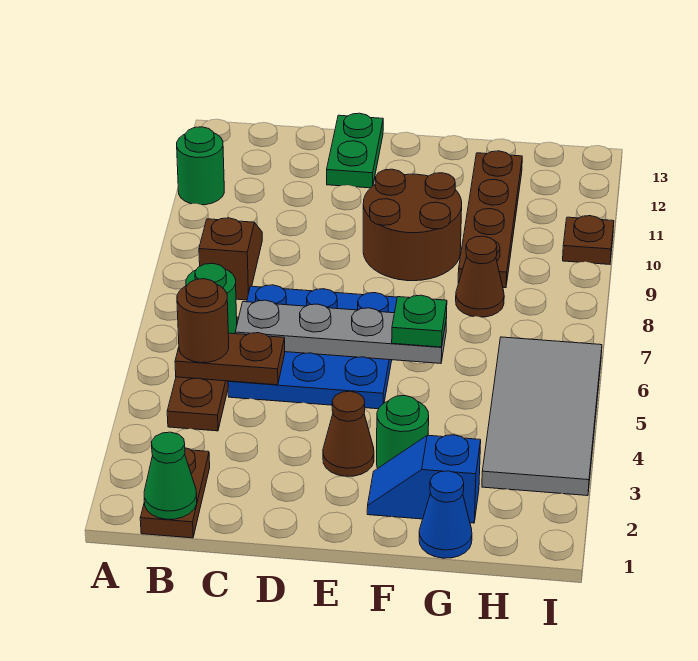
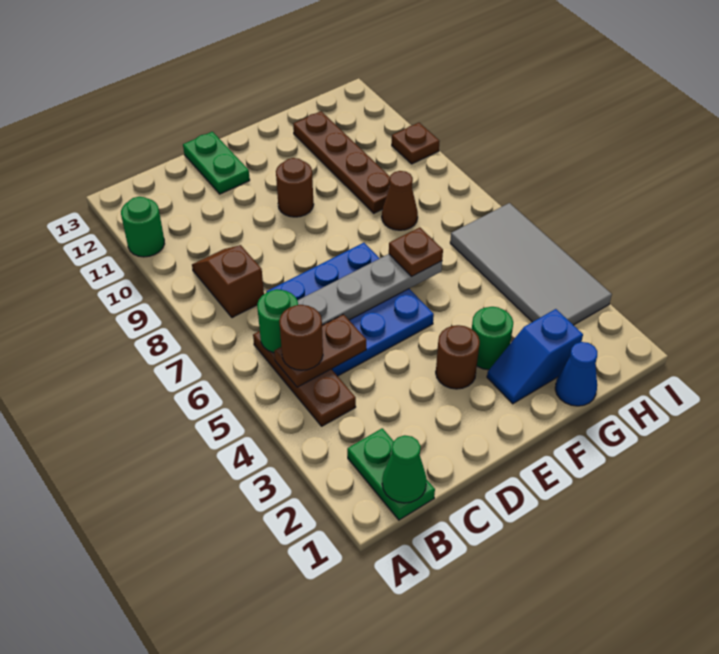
brown 1x2 plate [140,448,210,538] -> green 1x2 plate [347,428,435,520]
brown 1x1 cone [323,391,374,476] -> brown 1x1 round brick [436,325,480,389]
brown 2x2 round brick [363,169,462,281] -> brown 1x1 round brick [276,158,314,217]
green 1x1 plate [392,295,447,347] -> brown 1x1 plate [389,227,443,276]

